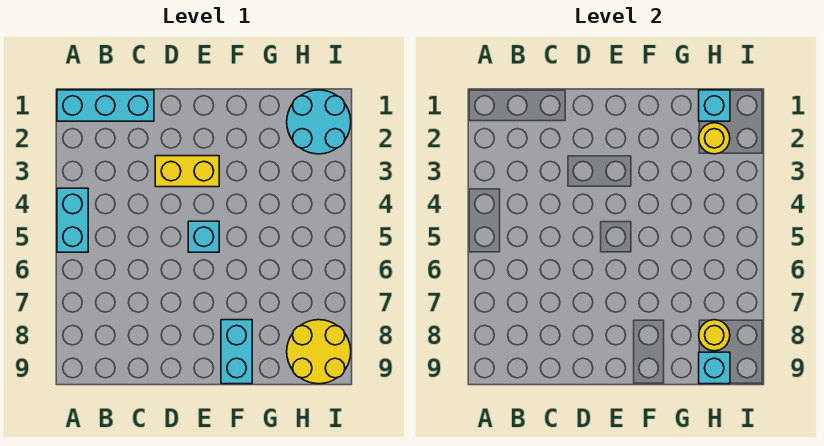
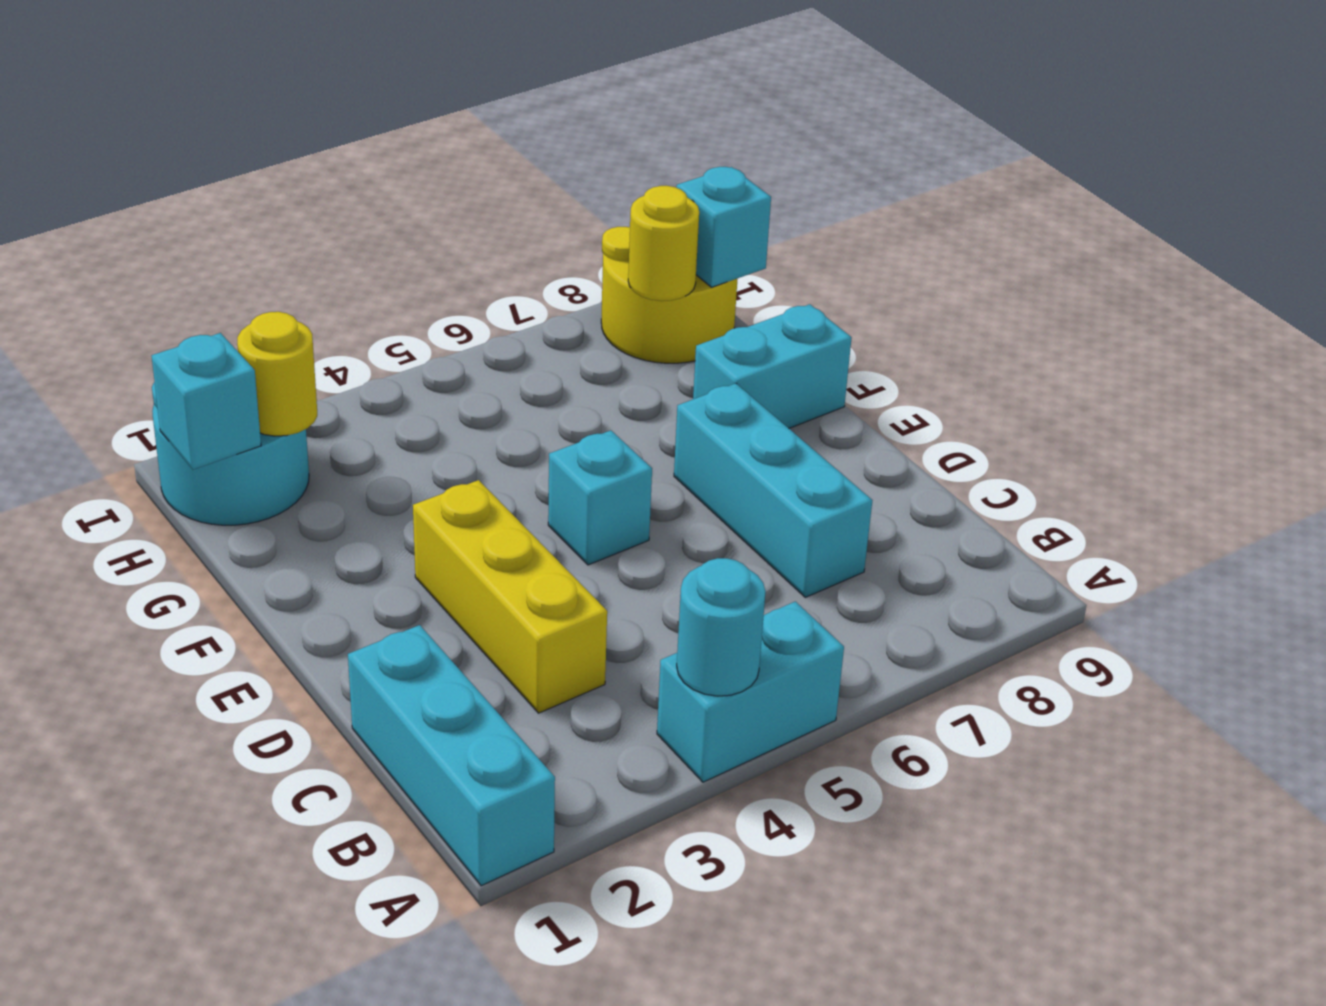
none -> cyan 1x1 round brick [677,558,766,696]
none -> cyan 1x3 brick [674,383,872,597]
yellow 1x2 brick [155,156,219,187] -> yellow 1x3 brick [413,480,607,713]

